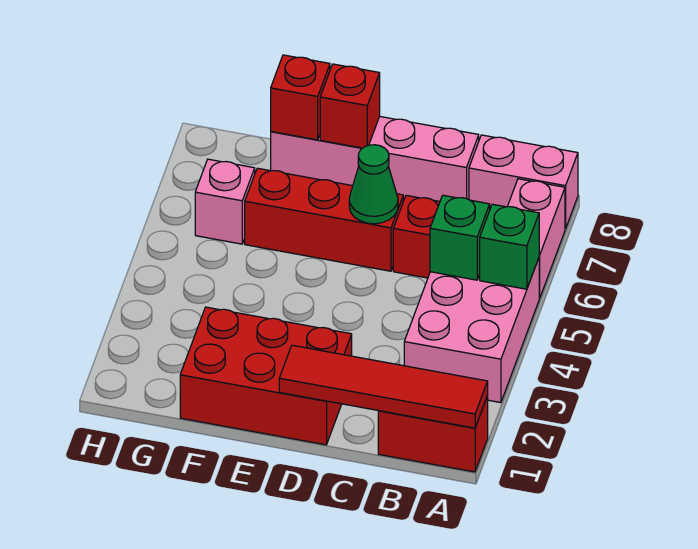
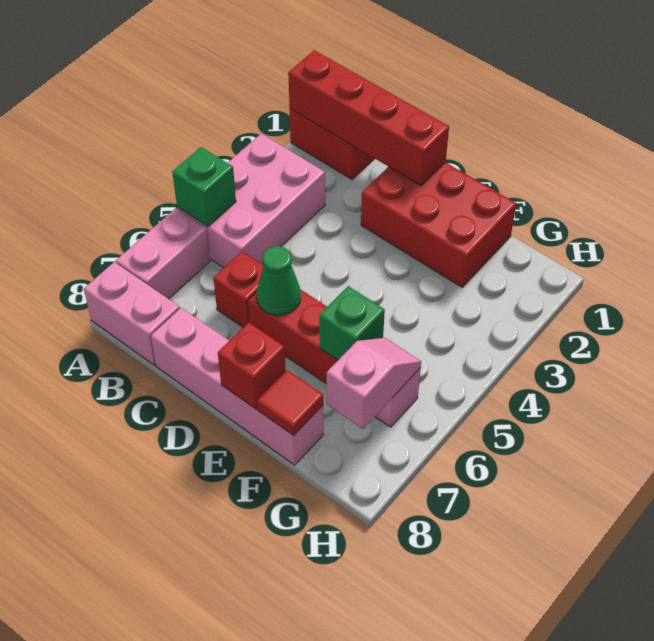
red 1x4 tile [279,345,488,428] -> red 1x4 brick [288,50,449,185]
green 1x1 brick [430,195,490,280] -> green 1x1 brick moved to [319,286,385,360]
red 1x1 brick [271,55,330,140] -> red 1x1 tile [257,370,323,436]
none -> pink 1x2 slope [327,338,421,429]

